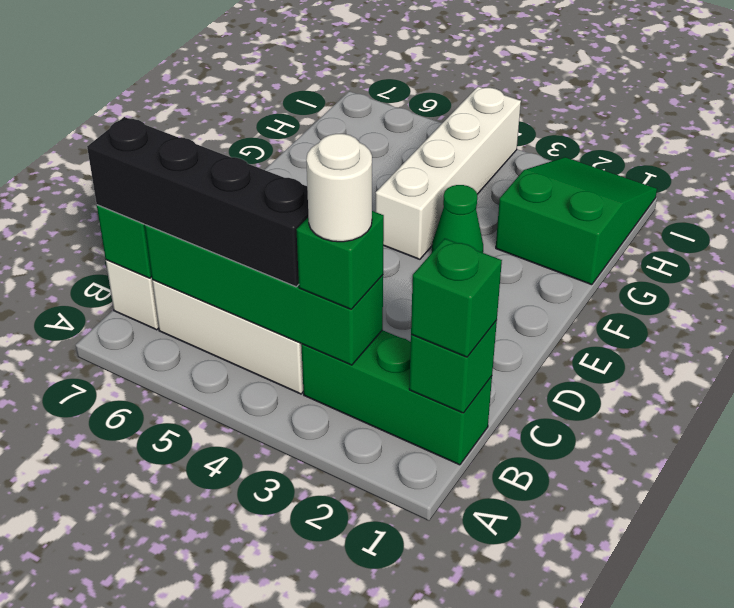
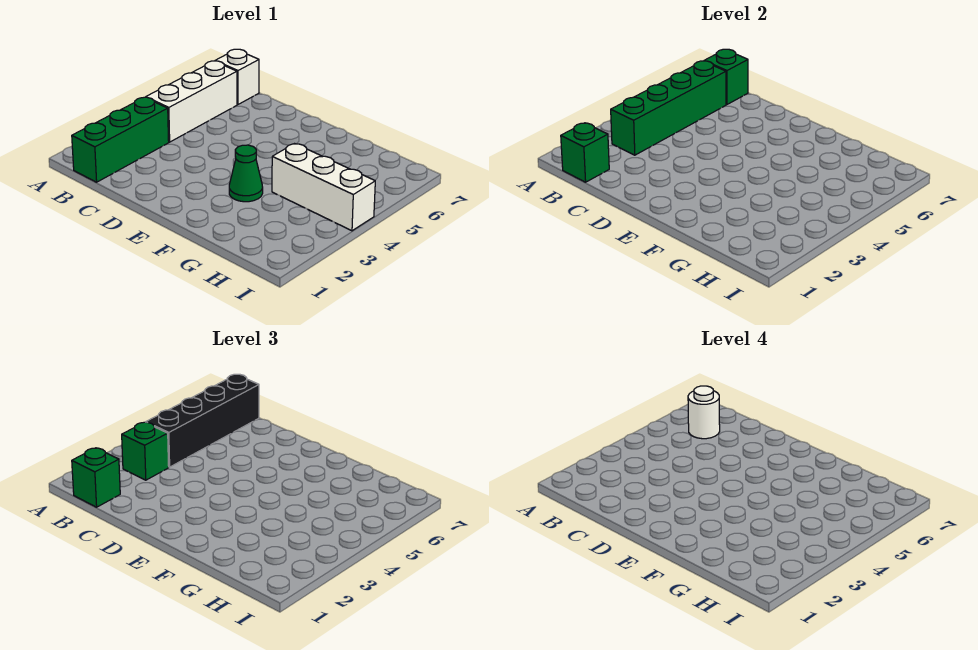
white 1x1 round brick [306,134,372,242] -> white 1x1 round brick moved to [688,386,720,439]
white 1x4 brick [376,87,521,259] -> white 1x3 brick [272,144,375,231]
green 2x3 slope [496,157,657,285] -> none

